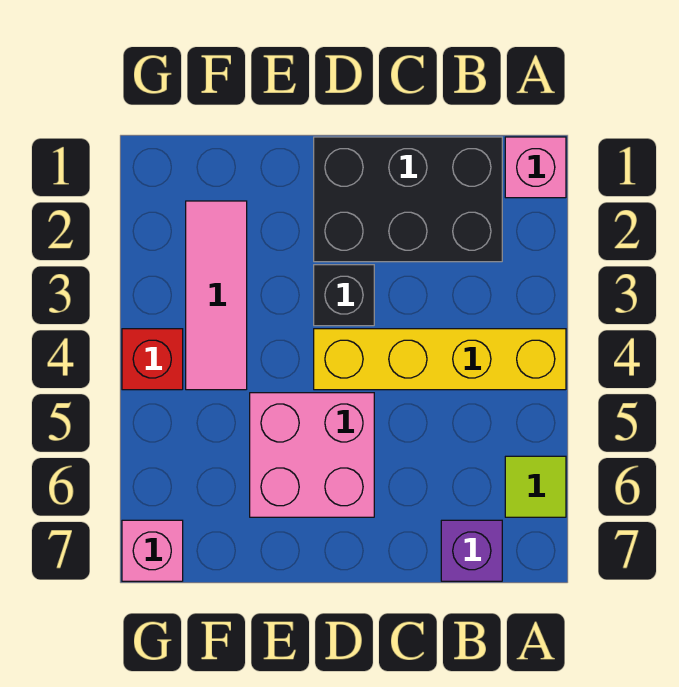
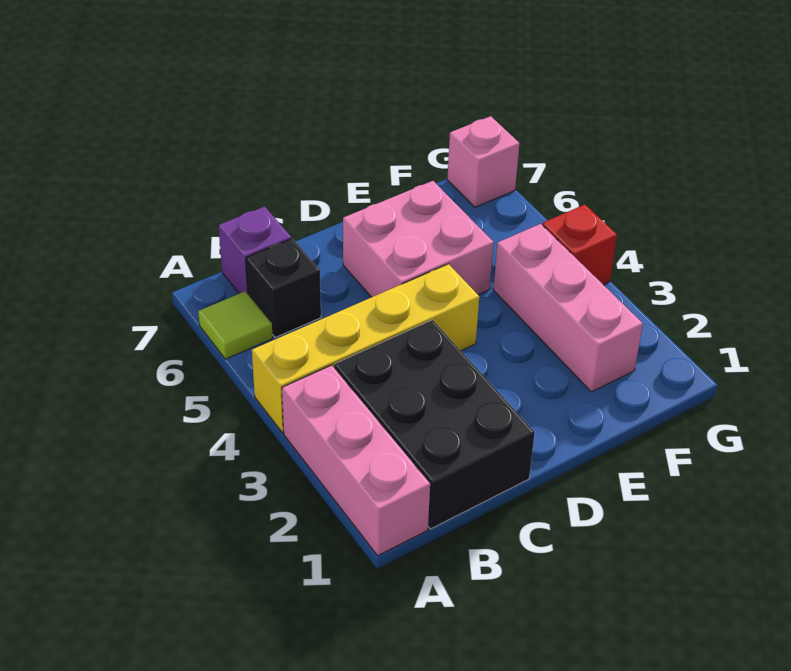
pink 1x1 brick [505,137,566,198] -> pink 1x3 brick [282,365,430,556]
black 2x3 brick [314,137,502,262] -> black 2x3 brick turned to [334,320,535,529]
black 1x1 brick [314,265,374,326] -> black 1x1 brick moved to [246,239,321,338]
pink 1x3 tile [186,201,247,390] -> pink 1x3 brick [493,224,643,392]

